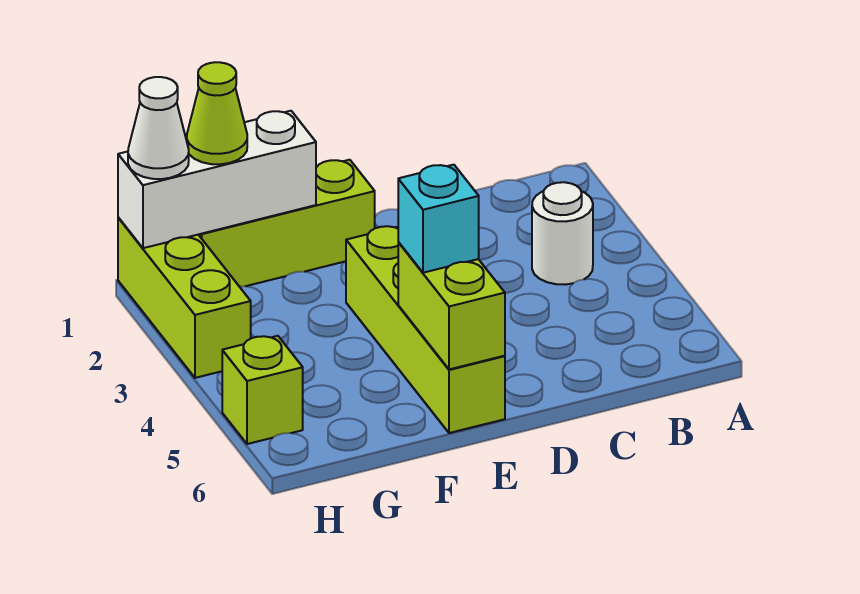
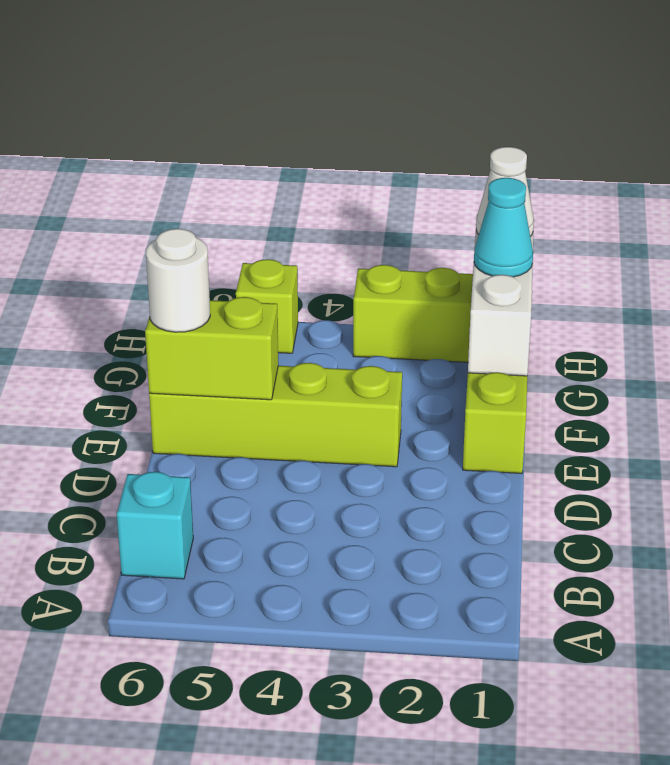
white 1x1 round brick [532,182,593,285] -> white 1x1 round brick moved to [146,229,210,332]
cyan 1x1 brick [398,165,479,273] -> cyan 1x1 brick moved to [117,472,193,579]
lime 1x1 cone [187,62,247,164] -> cyan 1x1 cone [474,178,533,277]

